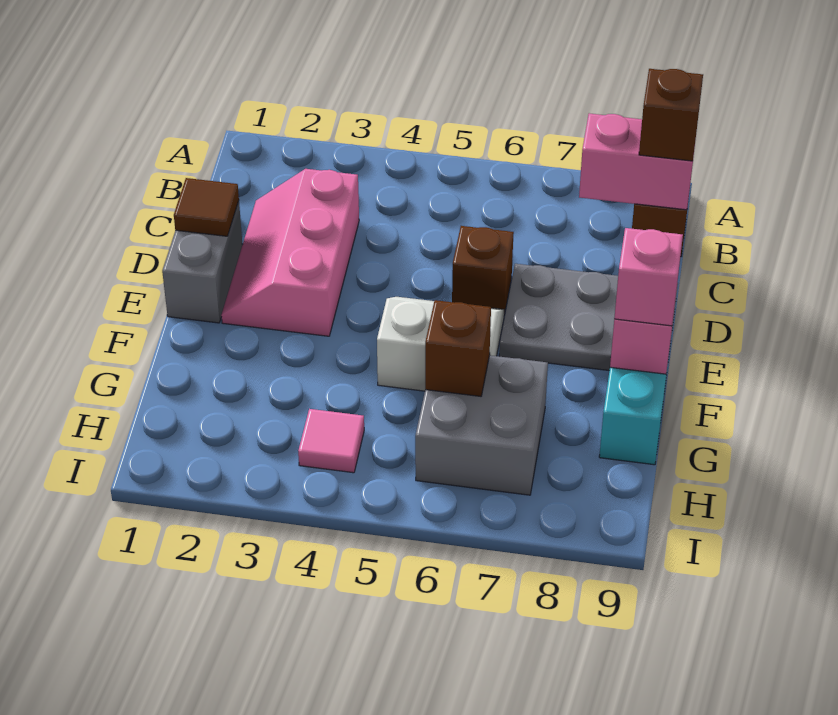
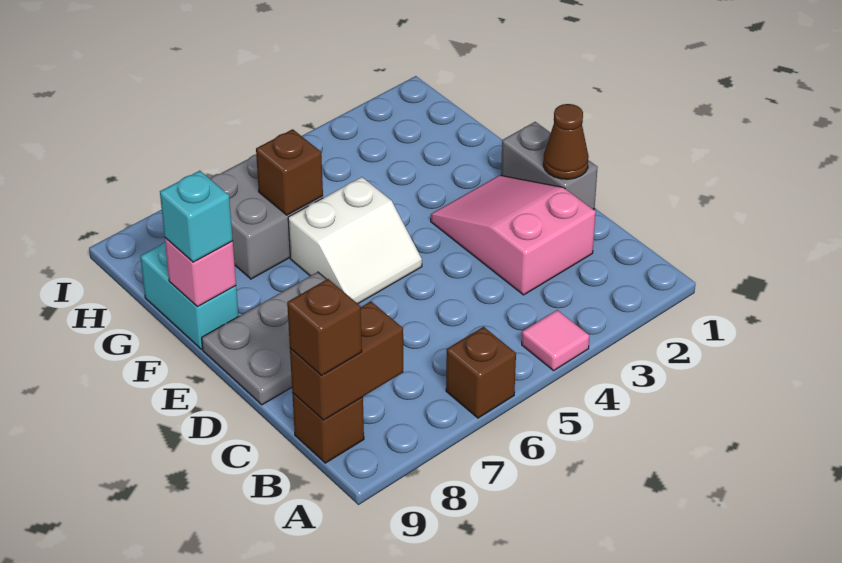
pink 1x2 brick [579,113,695,210] -> brown 1x2 brick [290,301,403,420]
pink 2x3 slope [221,169,359,336] -> pink 2x3 slope turned to [431,175,596,295]
brown 1x1 tile [174,178,239,236] -> brown 1x1 cone [543,104,589,179]
brown 1x1 brick [452,226,514,315] -> brown 1x1 brick moved to [446,327,516,418]
pink 1x1 brick [614,228,683,326] -> cyan 1x1 brick [160,171,233,262]
pink 1x1 tile [298,409,364,473] -> pink 1x1 tile moved to [522,310,589,371]

